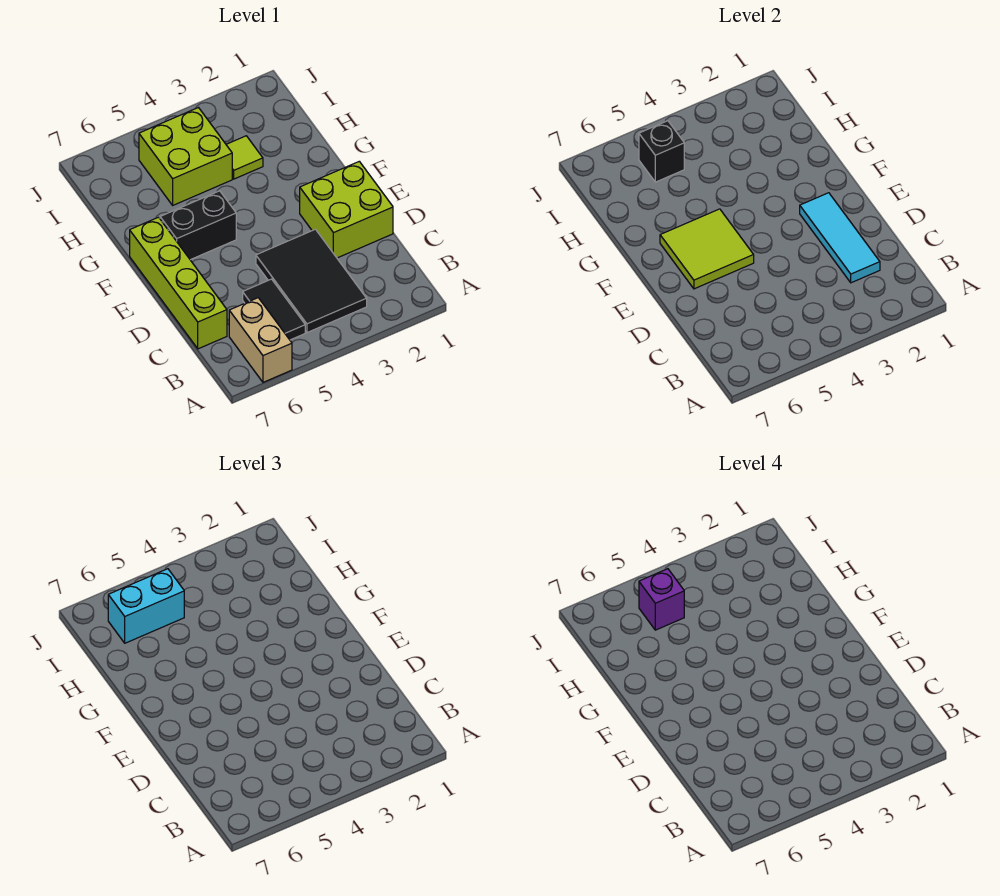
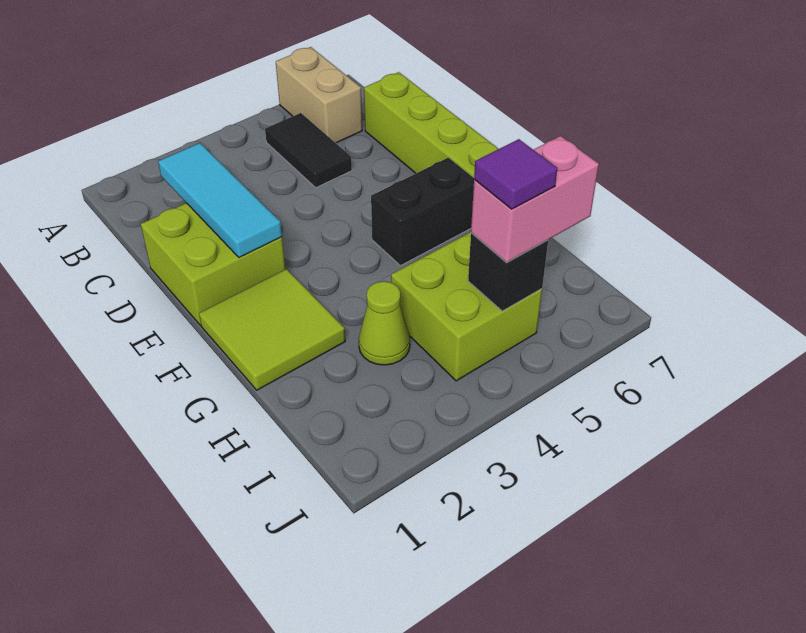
black 2x3 tile [256,229,367,333] -> none
lime 2x2 tile [660,209,754,289] -> lime 2x2 tile moved to [199,269,345,390]
lime 1x1 tile [226,136,263,179] -> lime 1x1 cone [359,281,410,365]
cyan 1x2 brick [108,569,184,643] -> pink 1x2 brick [471,136,599,262]
purple 1x1 brick [639,569,684,630] -> purple 1x1 tile [474,139,557,209]

